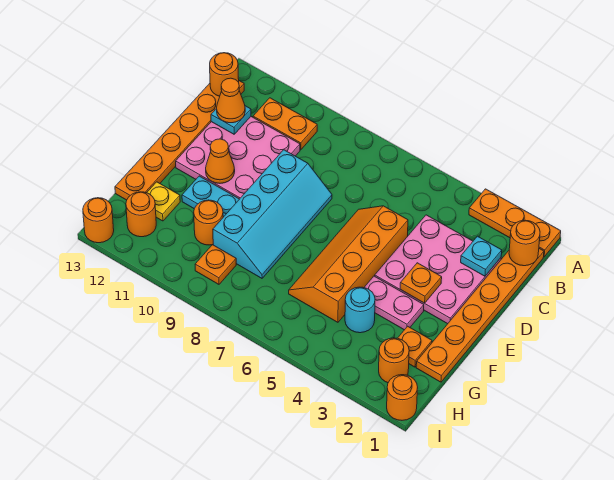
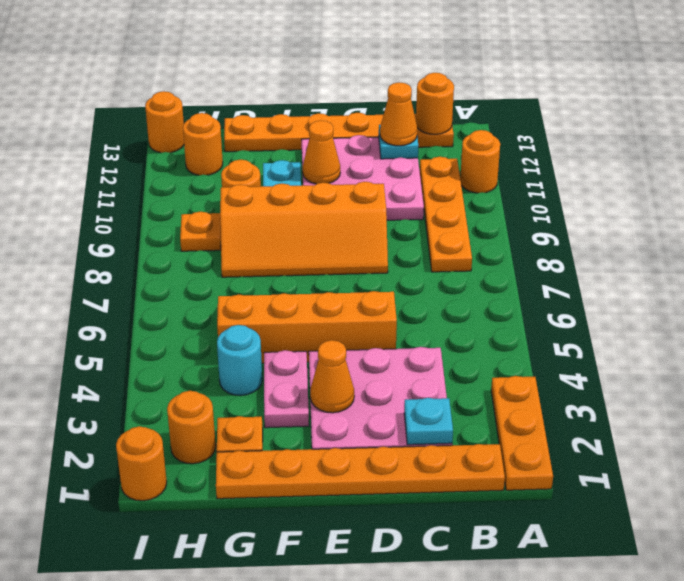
orange 1x1 round brick [509,220,540,266] -> orange 1x1 round brick moved to [460,130,500,193]
orange 1x2 plate [253,98,317,150] -> orange 1x4 plate [420,157,472,272]
cyan 2x4 slope [213,150,332,278] -> orange 2x4 slope [220,182,388,277]
orange 1x1 plate [400,263,442,303] -> orange 1x1 cone [310,340,354,413]
yellow 1x1 plate [147,182,180,221] -> none

